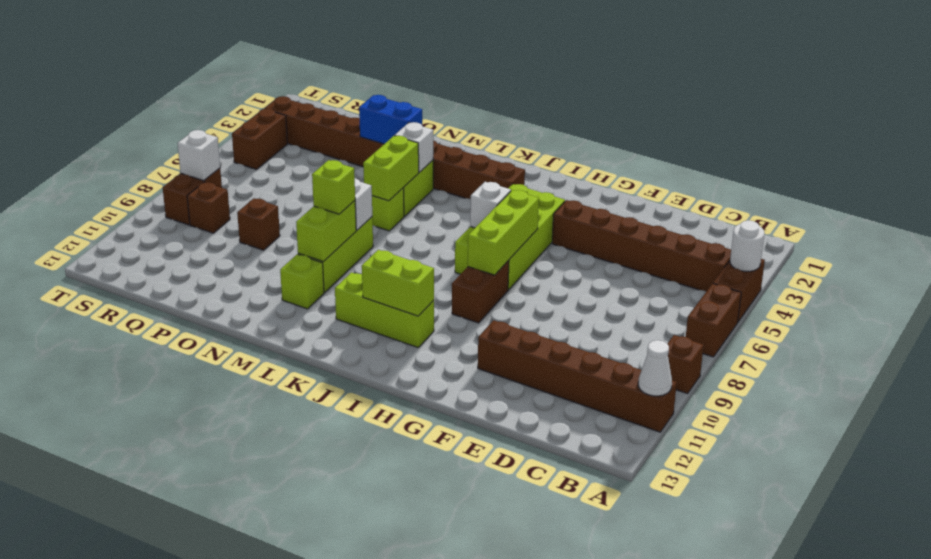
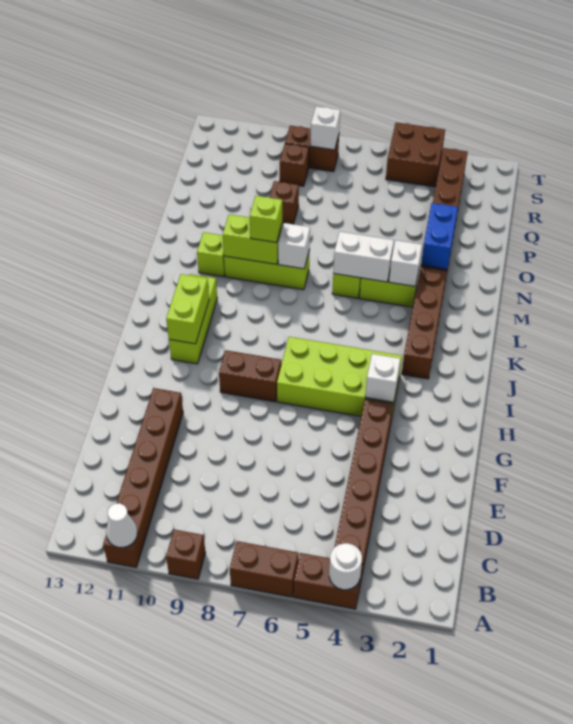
lime 1x3 brick [468,190,539,275] -> none
white 1x1 brick [470,182,511,228] -> white 1x1 brick moved to [365,354,400,402]
lime 1x2 brick [363,136,419,201] -> white 1x2 brick [333,232,394,282]
brown 1x2 brick [232,109,287,169] -> brown 2x2 brick [386,122,445,187]

